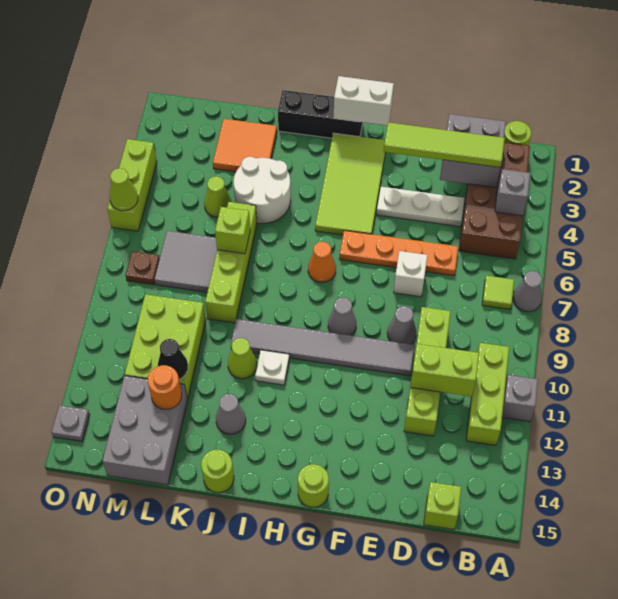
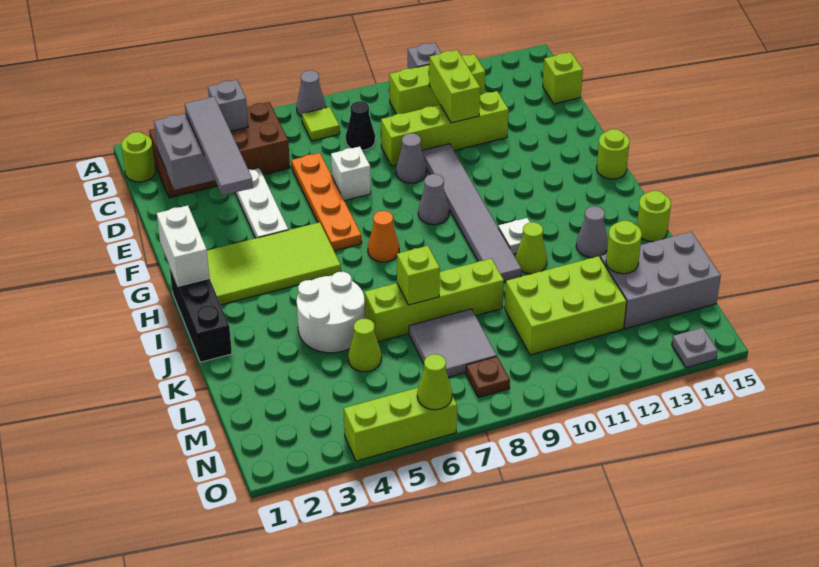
lime 1x4 tile [384,122,505,167] -> grey 1x4 tile [185,97,253,195]
orange 2x2 tile [213,119,277,172] -> none
black 1x1 cone [158,339,188,380] -> black 1x1 cone moved to [346,101,375,150]
orange 1x1 round brick [148,365,182,409] -> lime 1x1 round brick [606,221,642,274]

